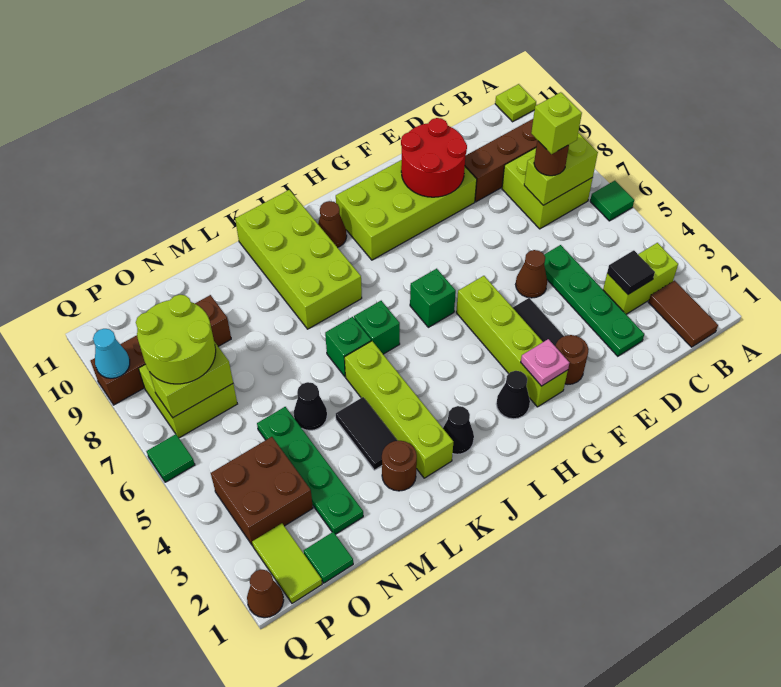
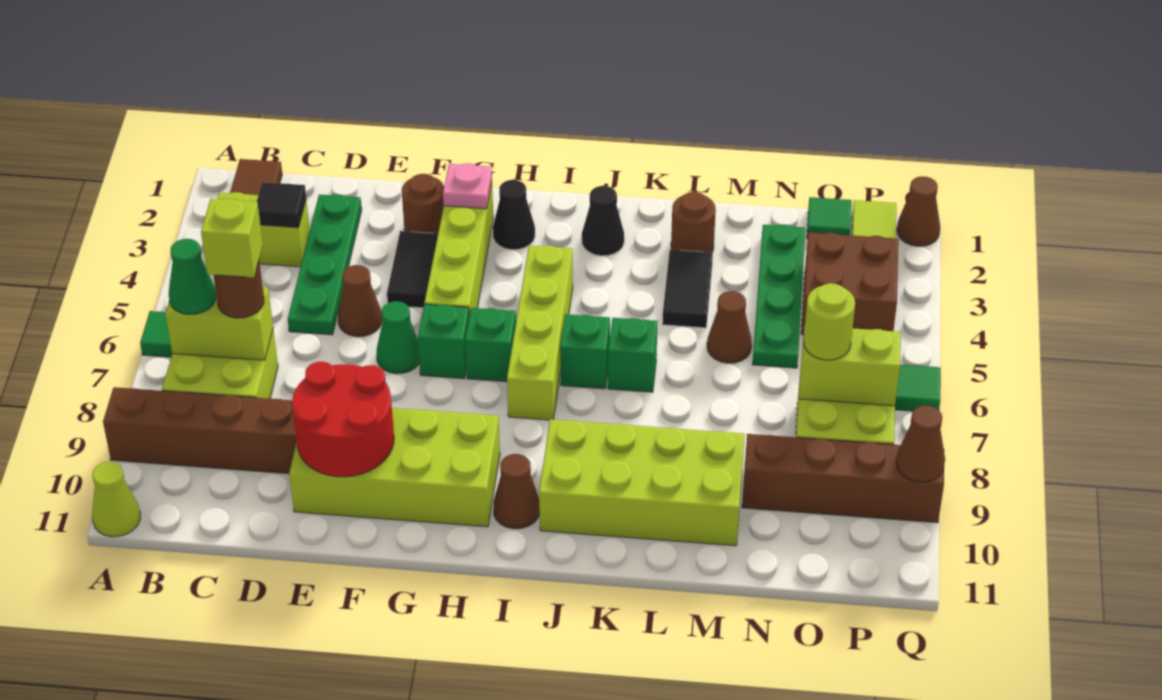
lime 1x1 plate [495,84,536,122] -> lime 1x1 cone [92,462,141,537]
none -> green 1x1 cone [169,239,216,315]
none -> green 1x1 cone [377,301,419,374]
none -> green 1x1 brick [418,304,469,379]
lime 2x4 brick [235,190,362,329] -> lime 2x4 brick turned to [539,419,745,546]
lime 1x4 brick [345,341,453,478] -> lime 1x4 brick moved to [507,245,573,420]
black 1x1 cone [294,382,327,431] -> brown 1x1 cone [707,291,752,363]
lime 2x2 round brick [136,295,216,384] -> lime 1x1 round brick [804,283,855,360]
cyan 1x1 cone [93,329,130,378] -> brown 1x1 cone [896,405,945,482]

